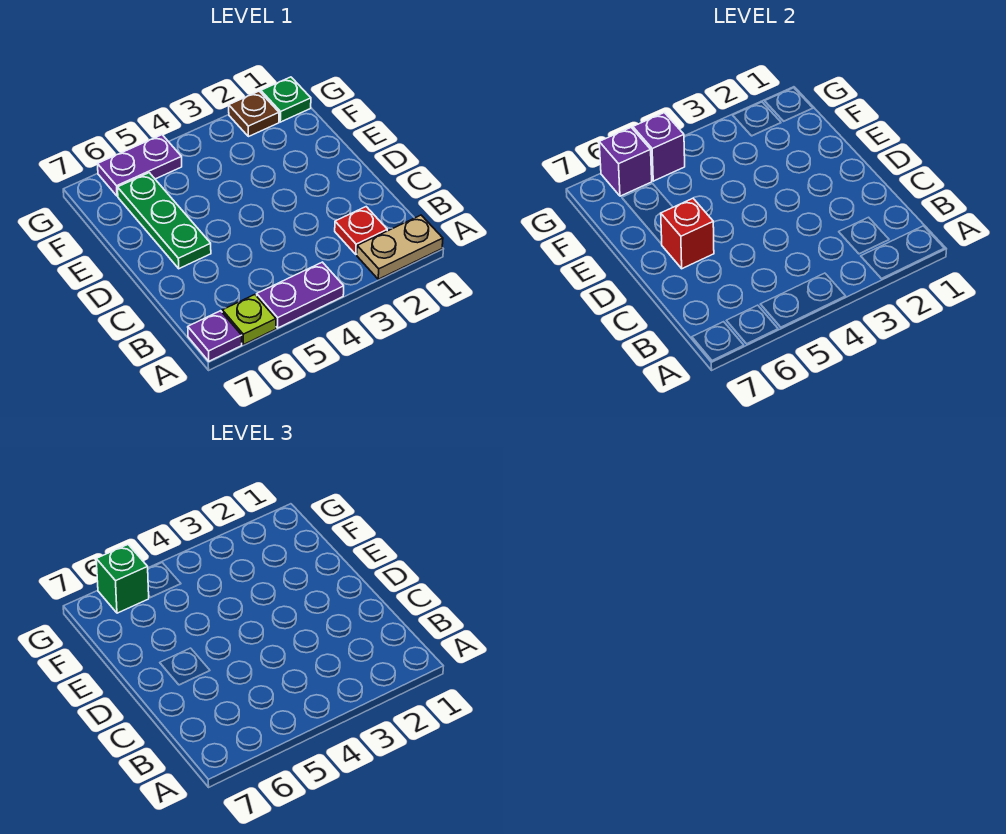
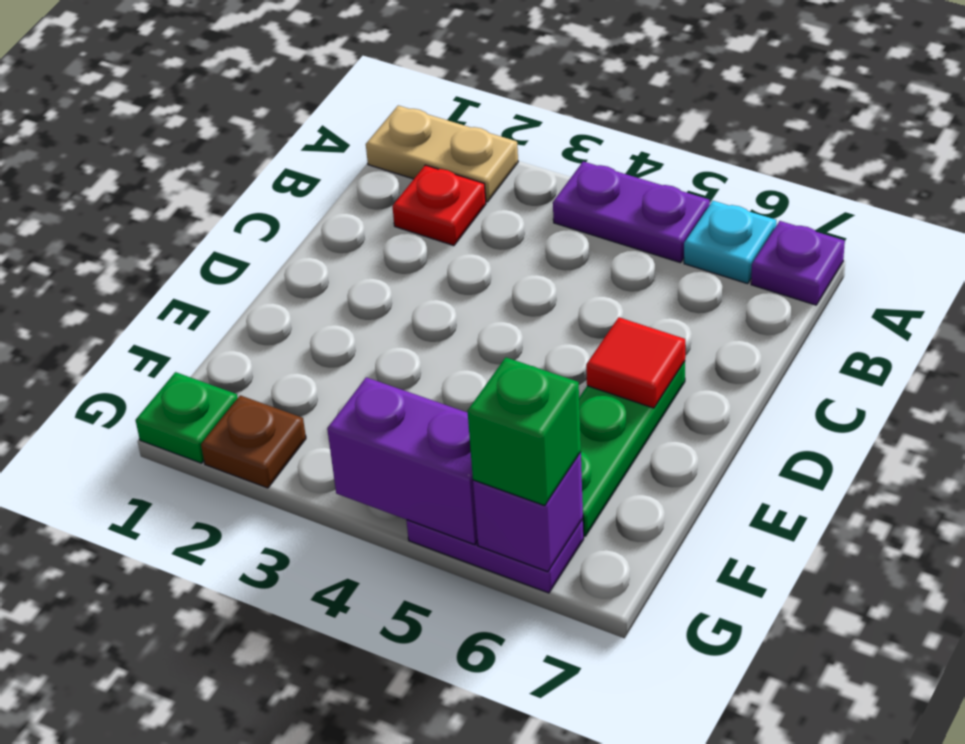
lime 1x1 plate [222,295,276,345] -> cyan 1x1 plate [684,201,776,284]
red 1x1 brick [661,198,714,269] -> red 1x1 tile [586,317,685,408]
purple 1x1 brick [633,113,685,181] -> purple 1x2 brick [327,377,478,545]

